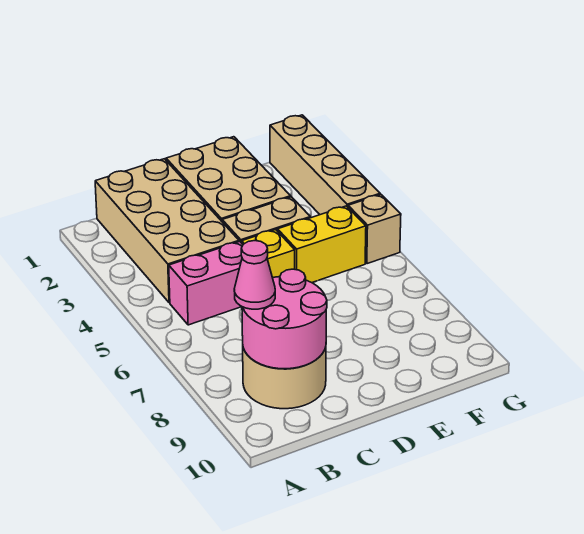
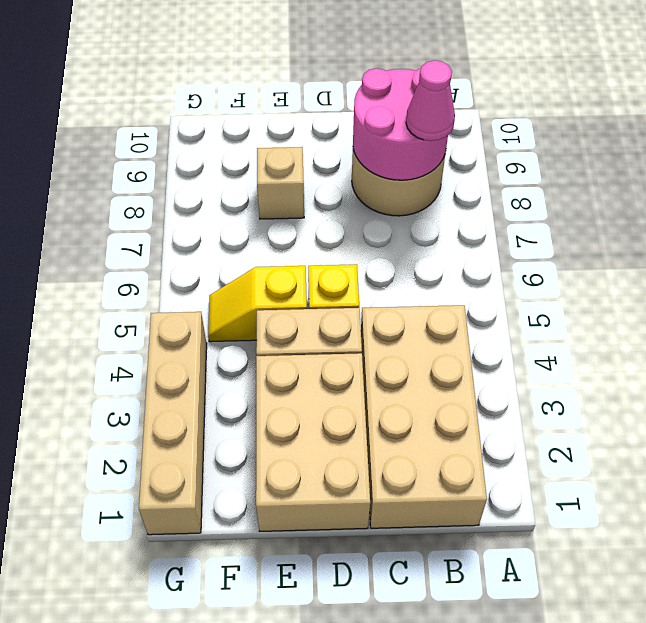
pink 1x2 brick [169,242,243,325] -> none
yellow 1x2 brick [278,206,366,283] -> yellow 1x2 slope [208,266,307,342]
tan 1x1 brick [348,194,401,264] -> tan 1x1 brick moved to [257,147,304,219]

